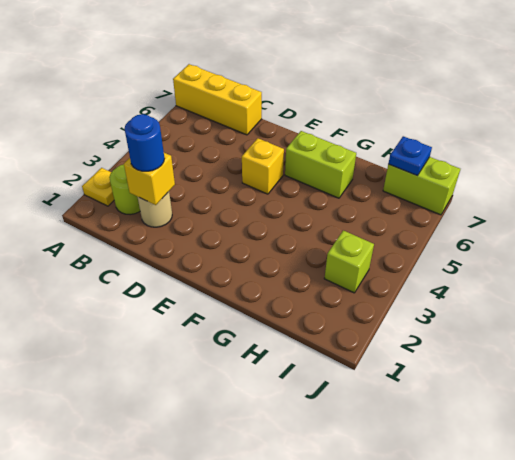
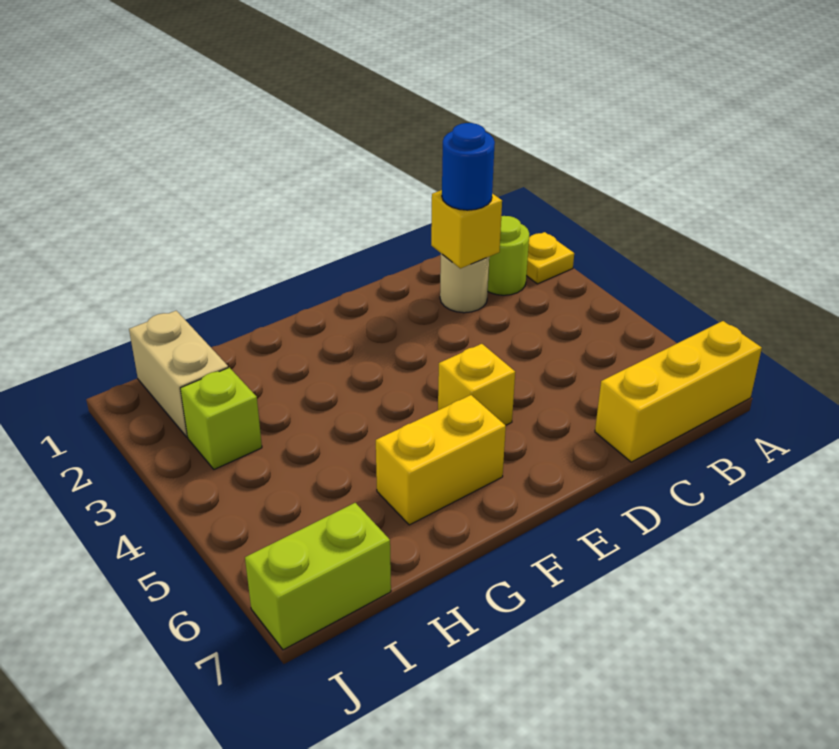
lime 1x2 brick [285,131,356,198] -> yellow 1x2 brick [376,395,506,525]
none -> tan 1x2 brick [129,311,228,437]
blue 1x1 plate [388,136,432,175] -> none

